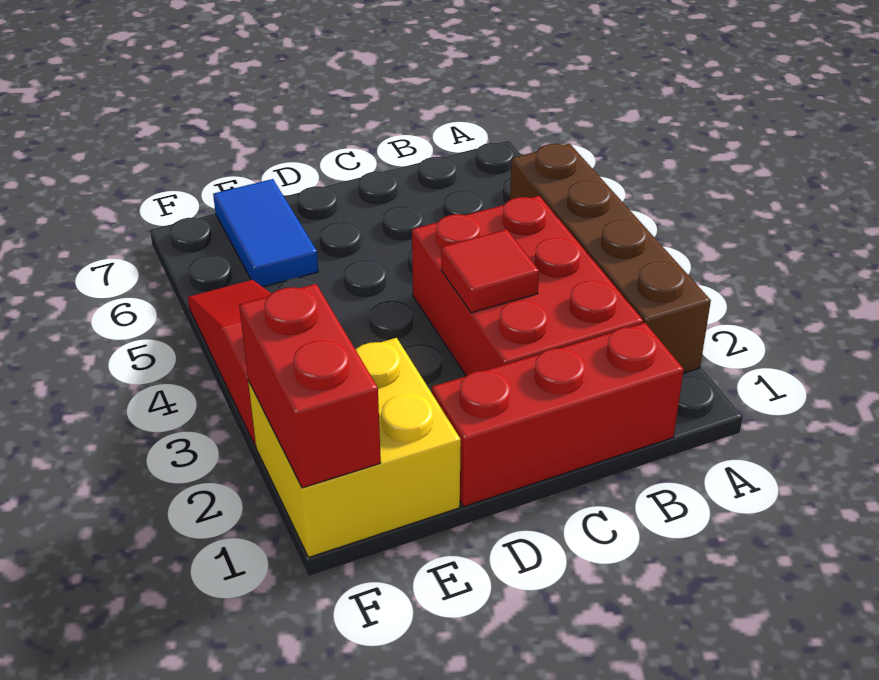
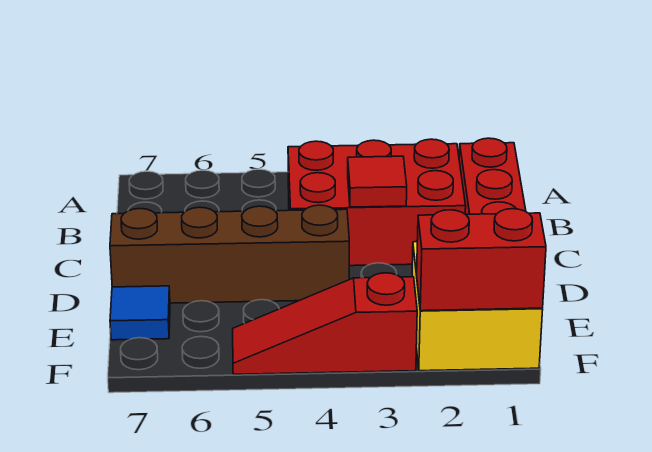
brown 1x4 brick [510,143,711,373] -> brown 1x4 brick moved to [110,205,349,303]
blue 1x2 tile [213,179,318,287] -> blue 1x1 tile [110,286,170,340]

